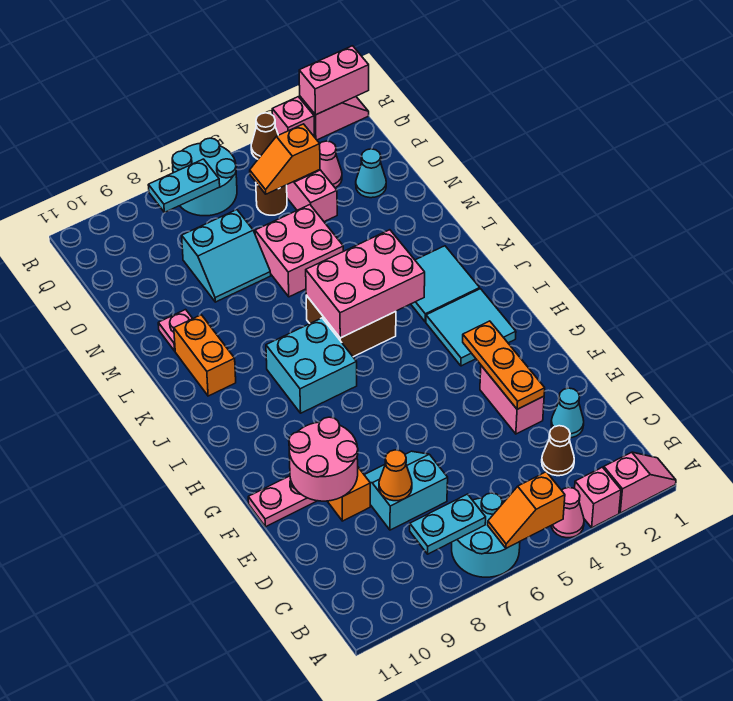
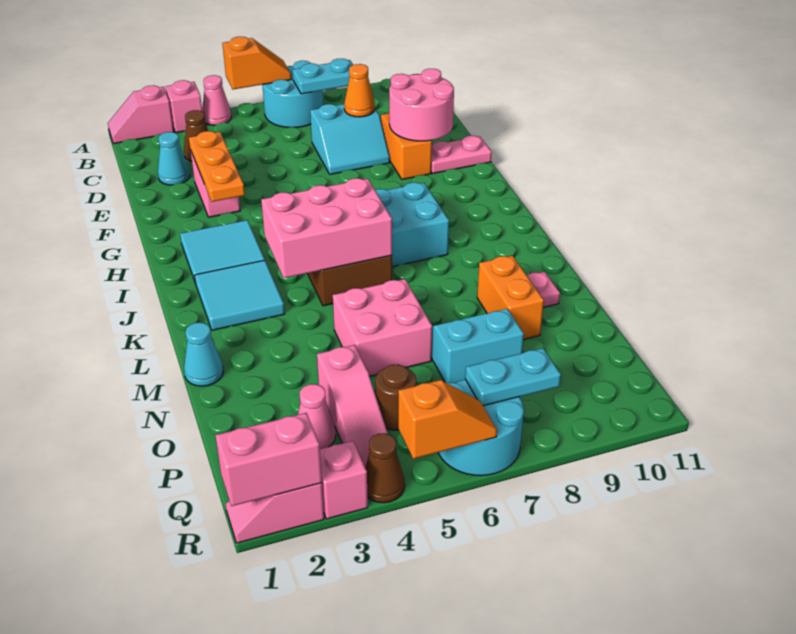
orange 1x2 brick [174,315,236,396] -> orange 1x2 brick moved to [477,256,544,339]
cyan 1x1 cone [356,149,386,198] -> cyan 1x1 cone moved to [184,323,223,386]
orange 1x2 slope [250,124,320,194] -> orange 1x2 slope moved to [398,380,497,459]

